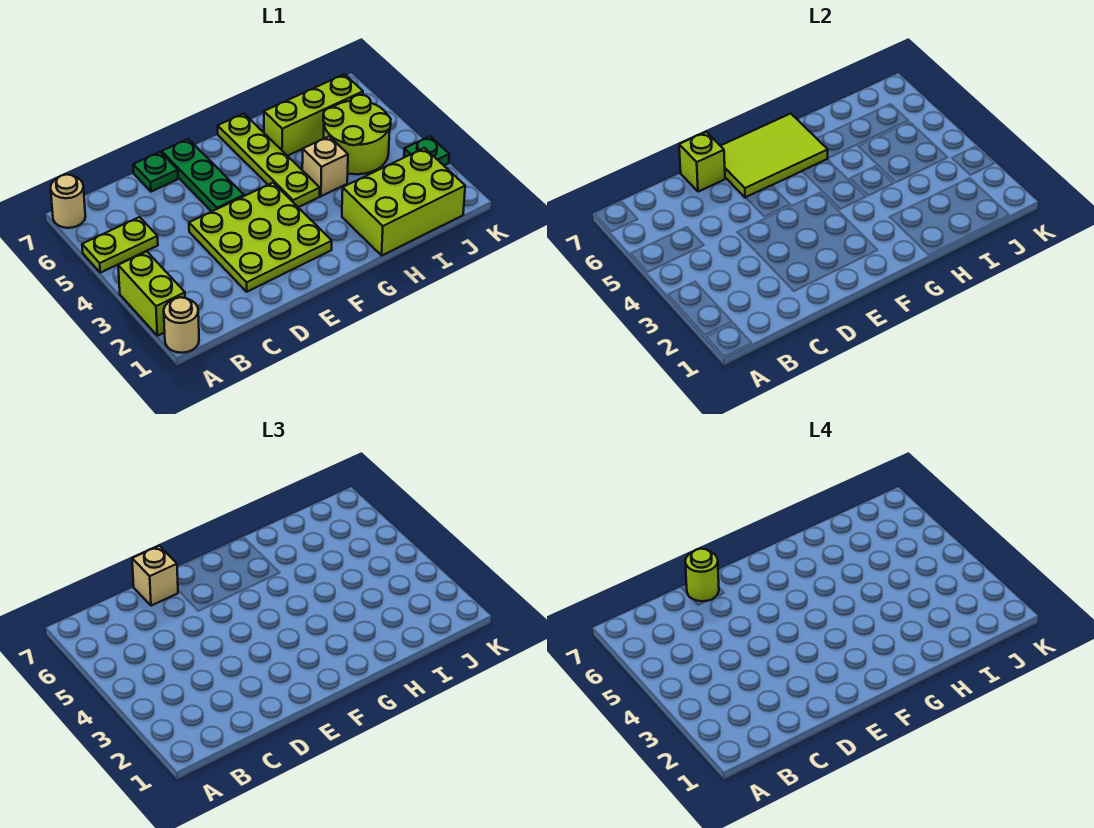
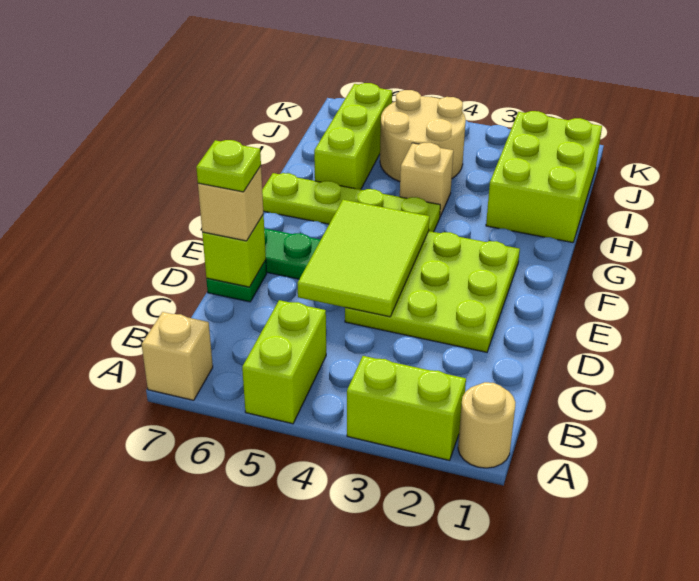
lime 1x2 plate [82,217,158,273] -> lime 1x2 brick [242,300,326,424]
tan 1x1 round brick [51,174,86,228] -> tan 1x1 brick [142,312,213,400]
lime 1x1 round brick [685,549,719,601] -> lime 1x1 plate [196,140,261,192]
lime 2x3 tile [721,114,828,198] -> lime 2x3 tile moved to [298,200,430,317]
lime 2x2 round brick [323,95,391,174] -> tan 2x2 round brick [380,90,466,182]
green 1x1 plate [404,136,449,166] -> none

